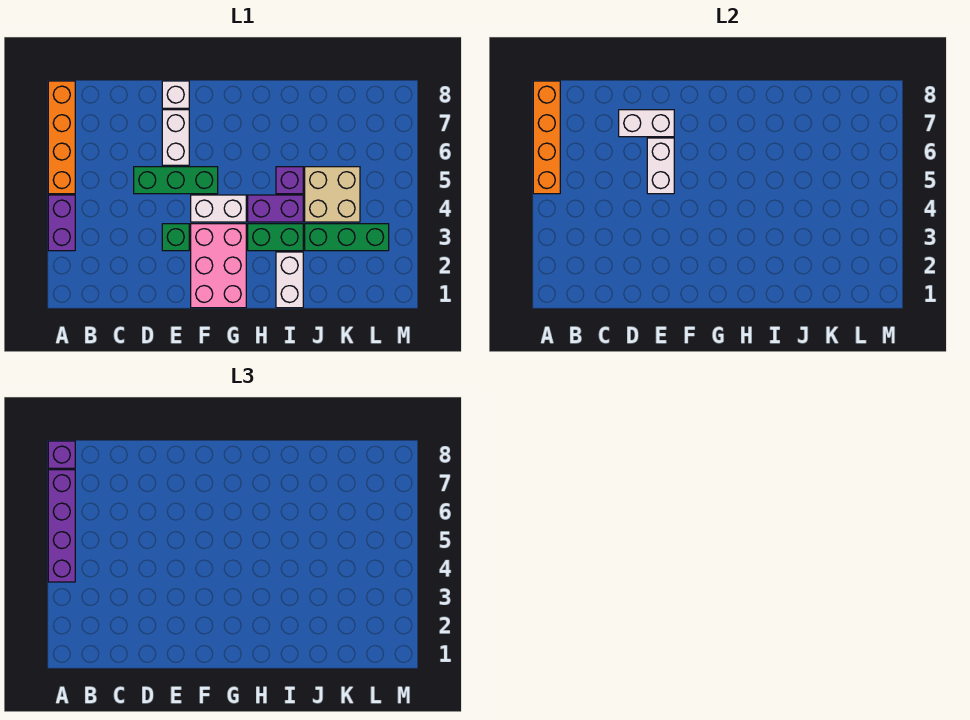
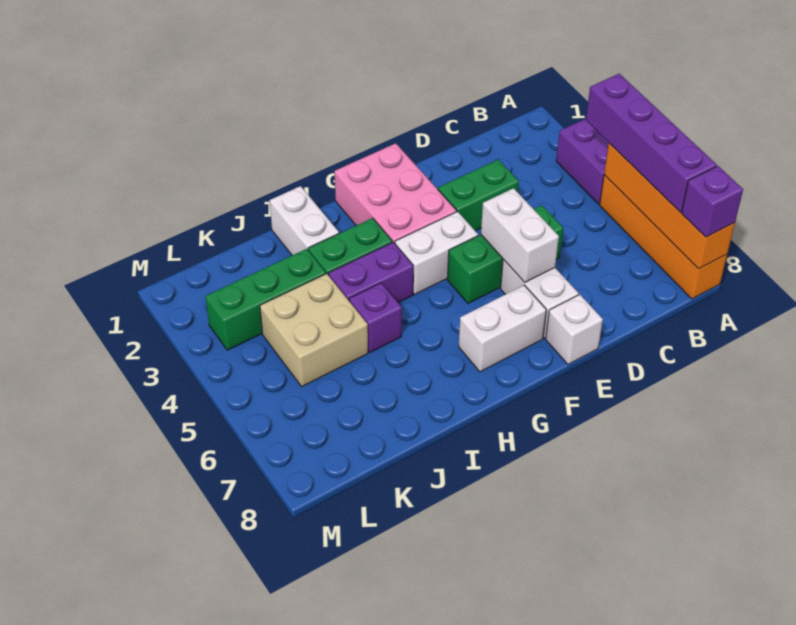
white 1x2 brick [619,110,674,137] -> white 1x2 brick moved to [459,285,546,372]
green 1x1 brick [162,224,189,251] -> green 1x2 brick [438,160,519,231]

